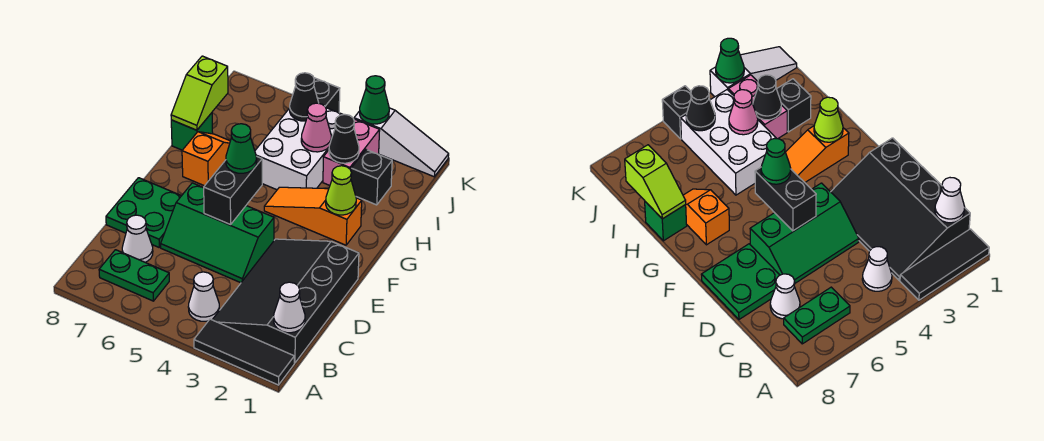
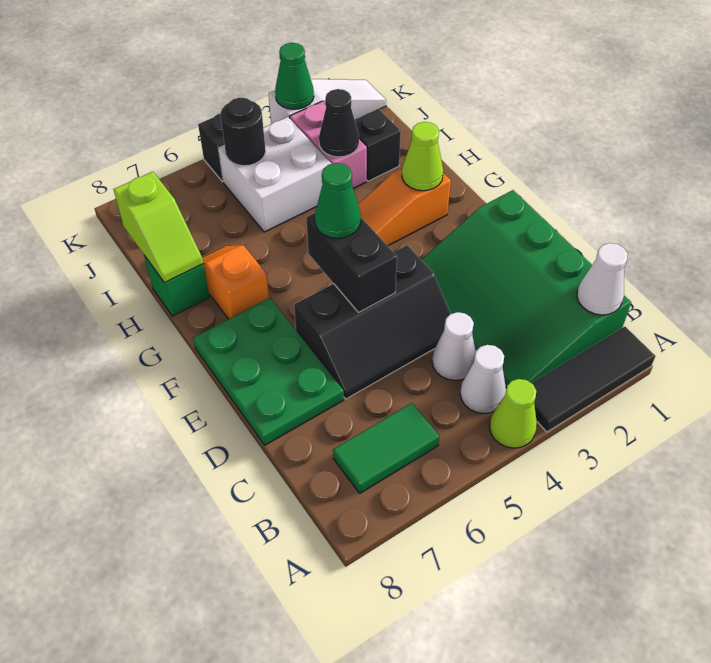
none -> lime 1x1 cone [490,379,537,448]
black 3x4 slope [212,239,359,363] -> green 3x4 slope [421,190,631,388]
green 1x2 plate [99,250,169,301] -> green 1x2 tile [333,403,440,493]
white 1x1 cone [122,215,153,262] -> white 1x1 cone moved to [432,312,476,380]
green 2x3 slope [161,183,274,283] -> black 2x3 slope [294,245,451,399]
green 2x2 plate [106,178,181,247] -> green 2x3 plate [193,298,344,445]
white 2x3 brick [255,108,343,190] -> white 2x2 brick [218,117,331,232]
pink 1x1 cone [301,103,331,152] -> none
black 1x1 cone [290,73,319,121] -> black 1x1 round brick [220,97,266,166]

